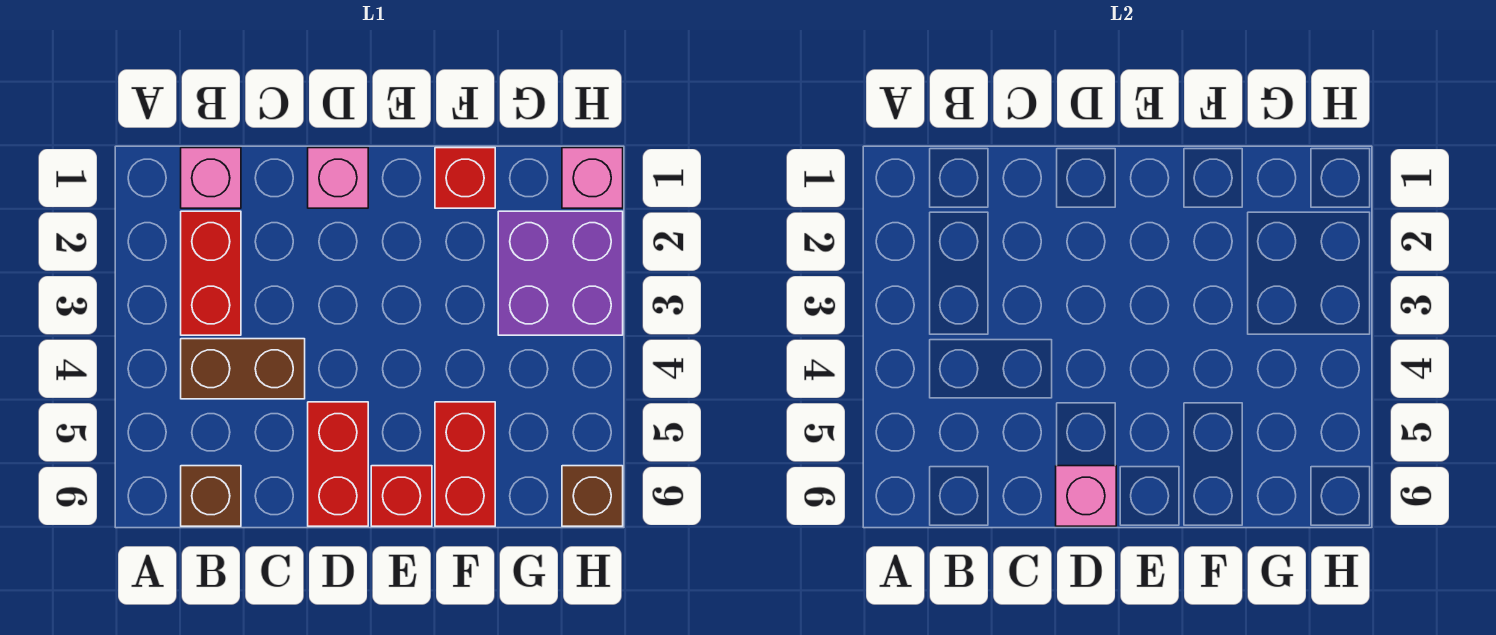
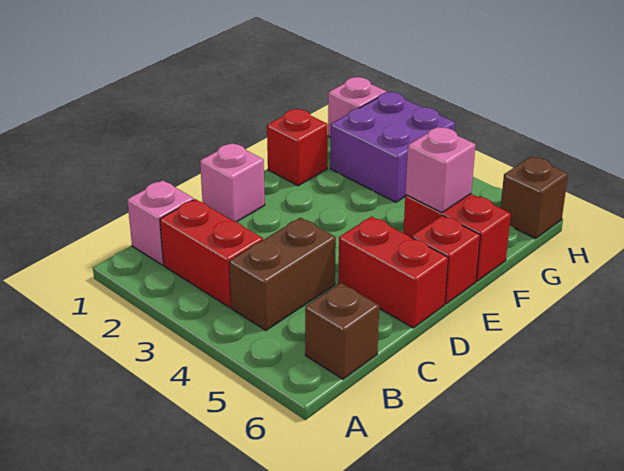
pink 1x1 brick [1056,466,1116,526] -> pink 1x1 brick moved to [405,127,476,213]

